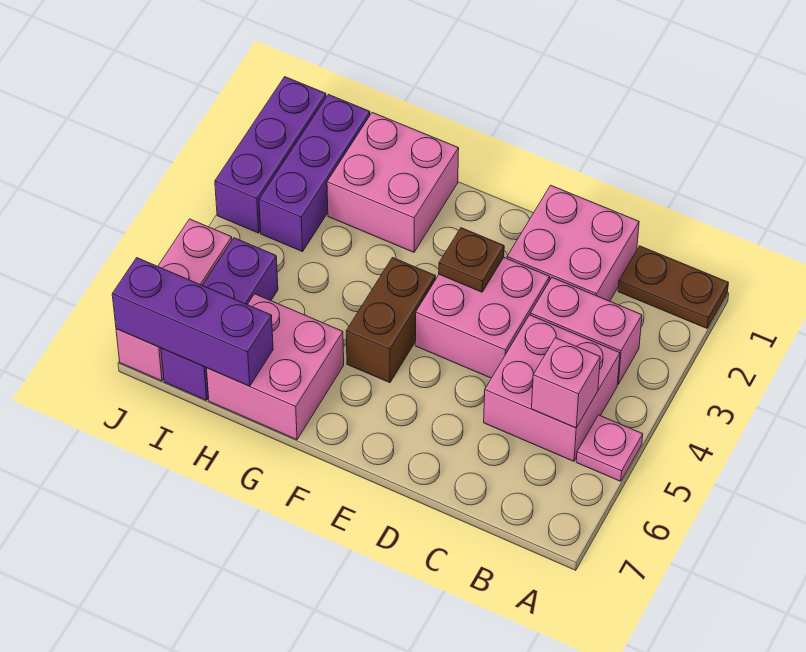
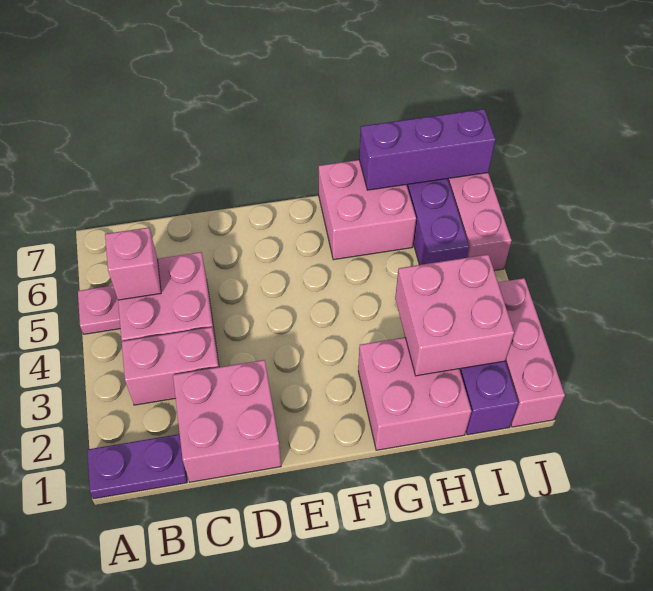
brown 1x2 plate [618,246,728,328] -> purple 1x2 plate [87,434,187,499]
pink 2x2 brick [415,258,550,378] -> pink 2x2 brick moved to [395,255,514,376]
brown 1x1 plate [439,228,504,292] -> none
brown 1x2 brick [346,258,435,383] -> none
purple 1x3 brick [215,77,326,233] -> pink 1x3 brick [498,278,565,427]

